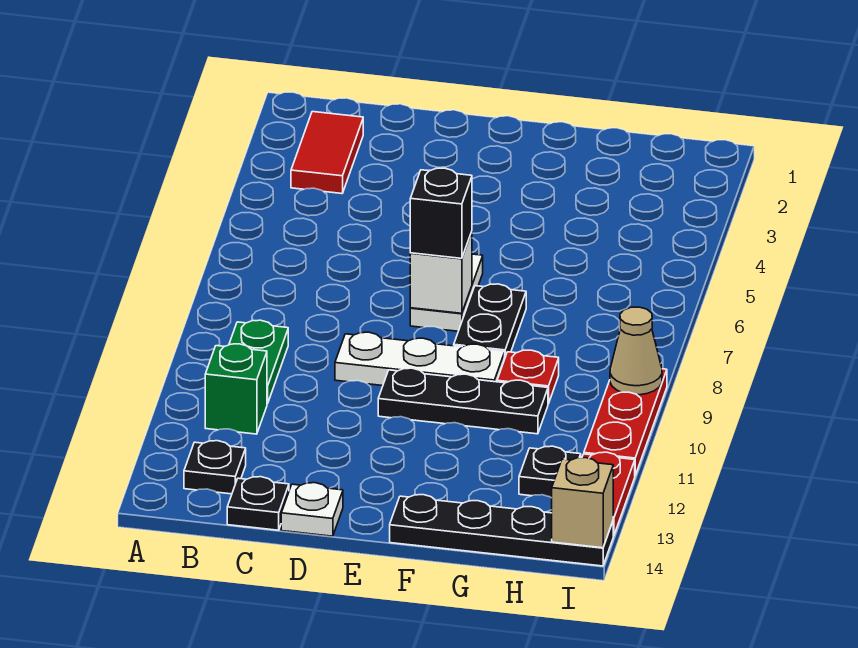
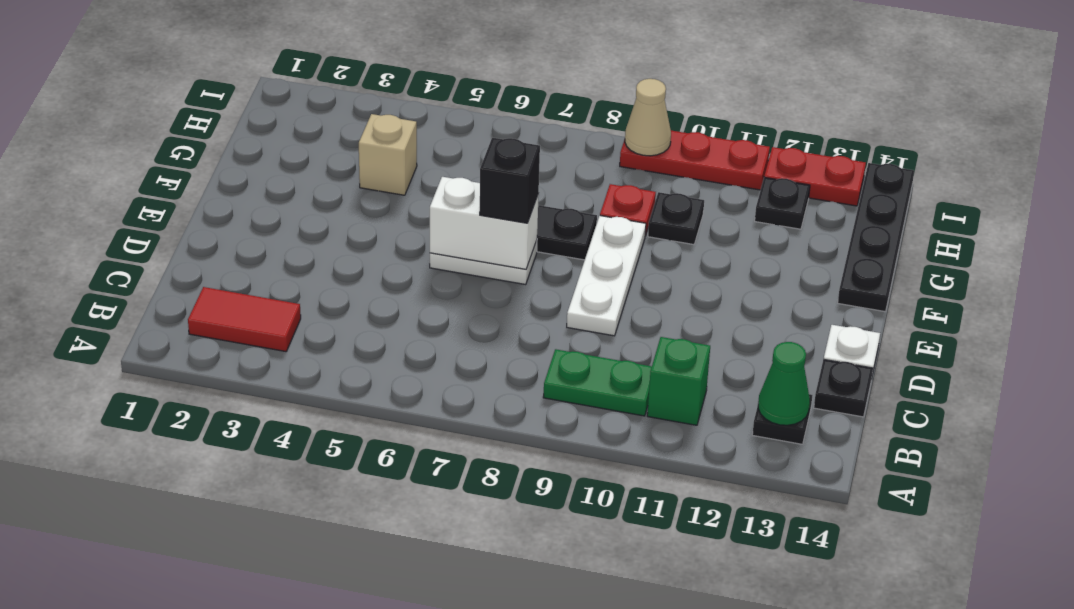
none -> green 1x1 cone [758,342,810,425]
white 1x1 brick [410,232,472,313] -> white 1x2 brick [430,177,539,269]
black 1x3 plate [378,368,548,434] -> black 1x1 plate [648,192,704,245]
tan 1x1 brick [552,458,613,548] -> tan 1x1 brick moved to [359,114,417,195]

